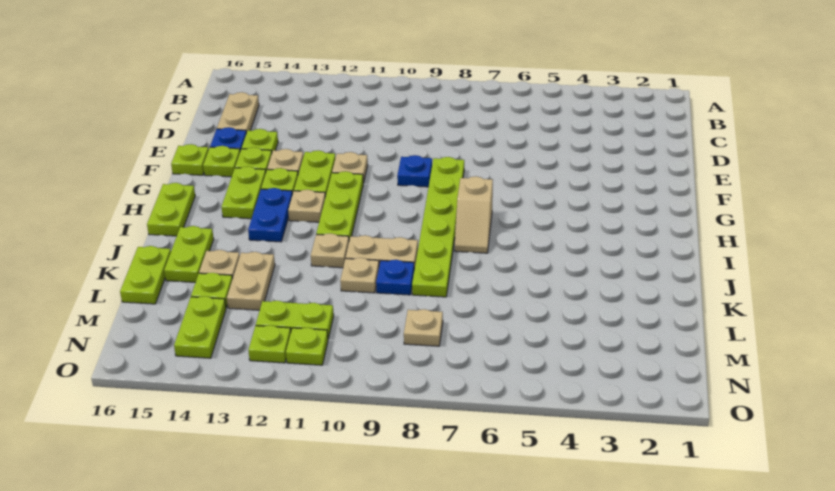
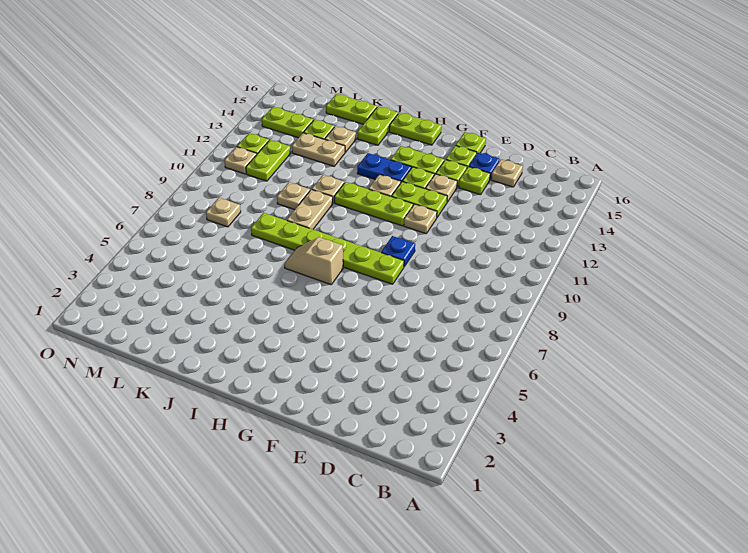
tan 1x2 plate [217,92,259,133] -> tan 1x1 plate [491,159,523,187]
lime 1x2 plate [164,226,214,282] -> lime 1x2 plate turned to [357,106,398,145]
blue 1x1 plate [376,260,414,295] -> none
lime 1x1 plate [286,328,328,365] -> tan 1x1 plate [224,147,257,174]

